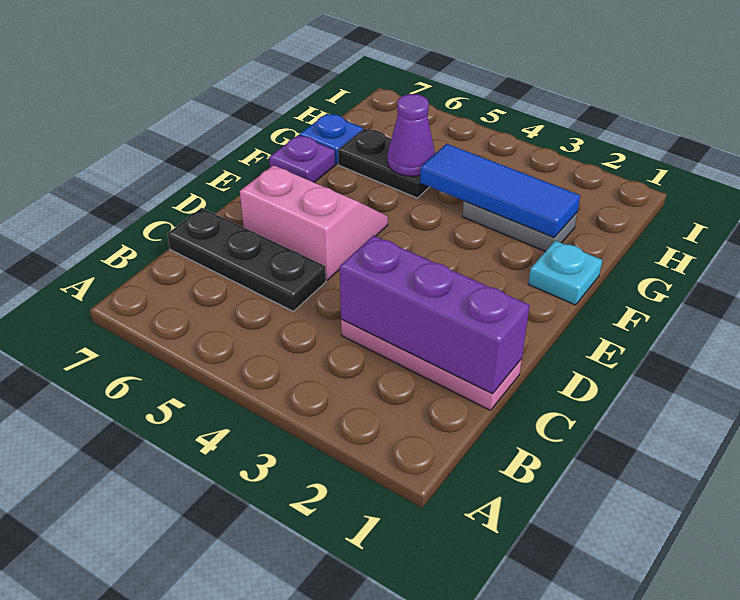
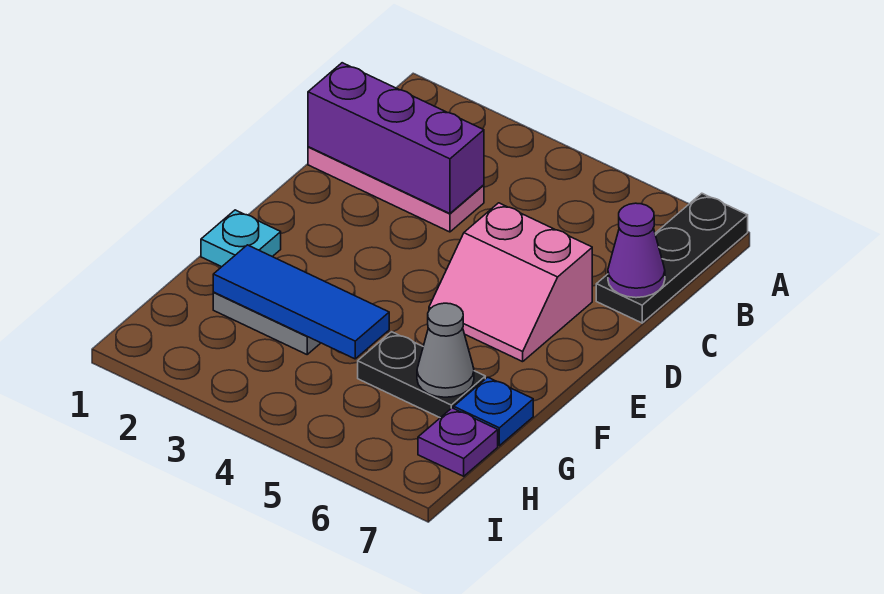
black 1x3 plate [167,208,326,311] -> black 1x3 plate turned to [596,193,748,323]
purple 1x1 plate [269,135,335,182] -> purple 1x1 plate moved to [418,408,498,476]
purple 1x1 cone [387,94,435,176] -> purple 1x1 cone moved to [608,203,665,298]
none -> grey 1x1 cone [417,303,474,397]

